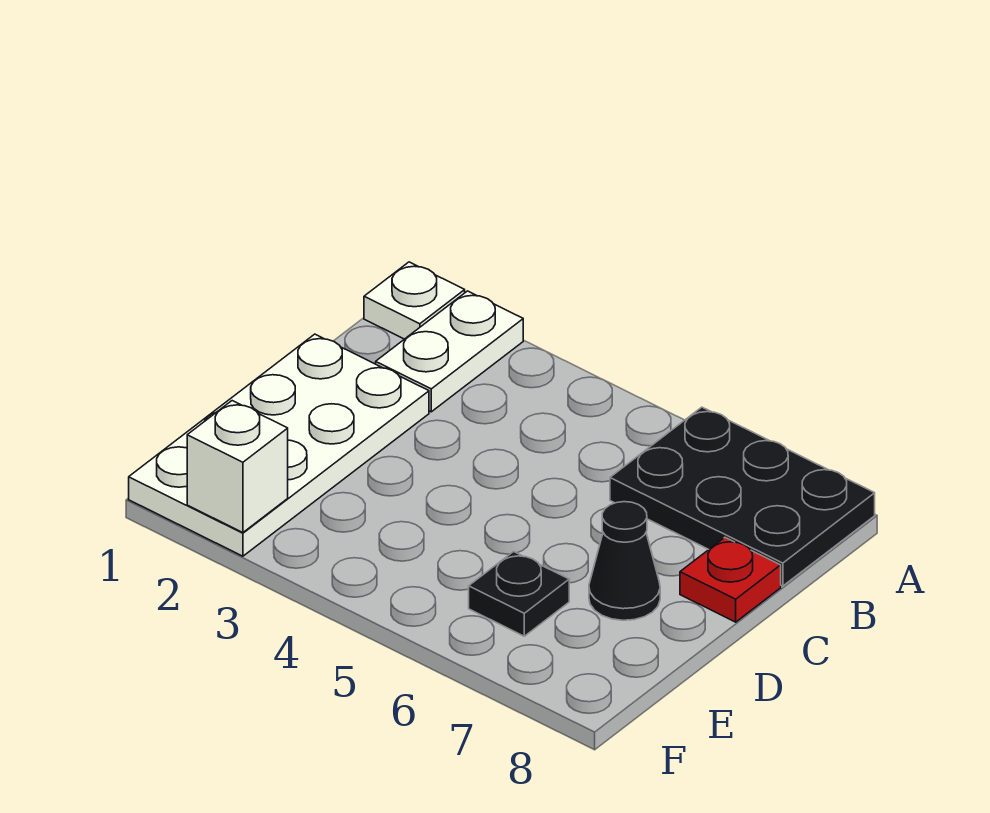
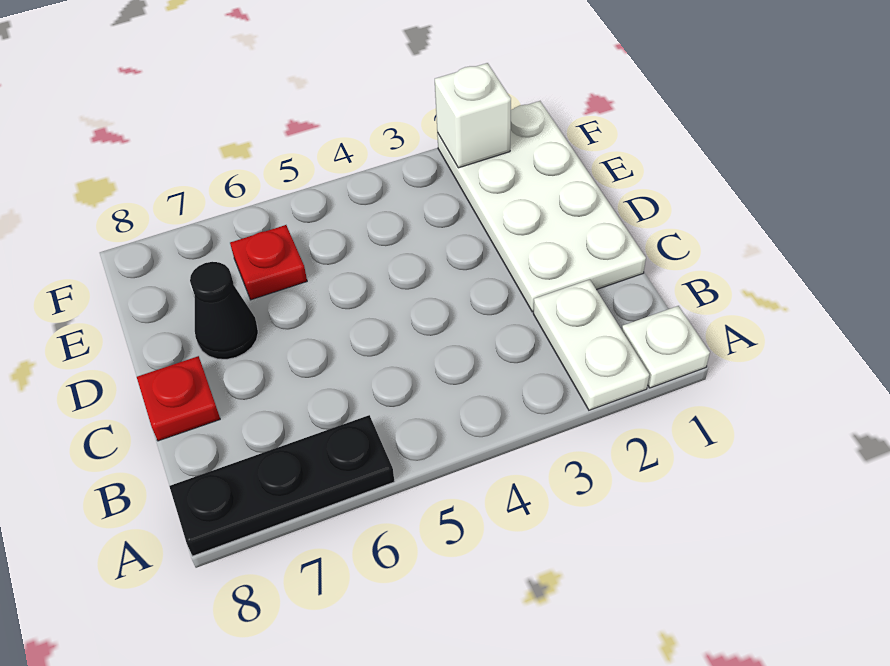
black 2x3 plate [610,407,875,586] -> black 1x3 plate [169,415,395,556]
black 1x1 plate [469,552,569,636] -> red 1x1 plate [230,225,307,300]

